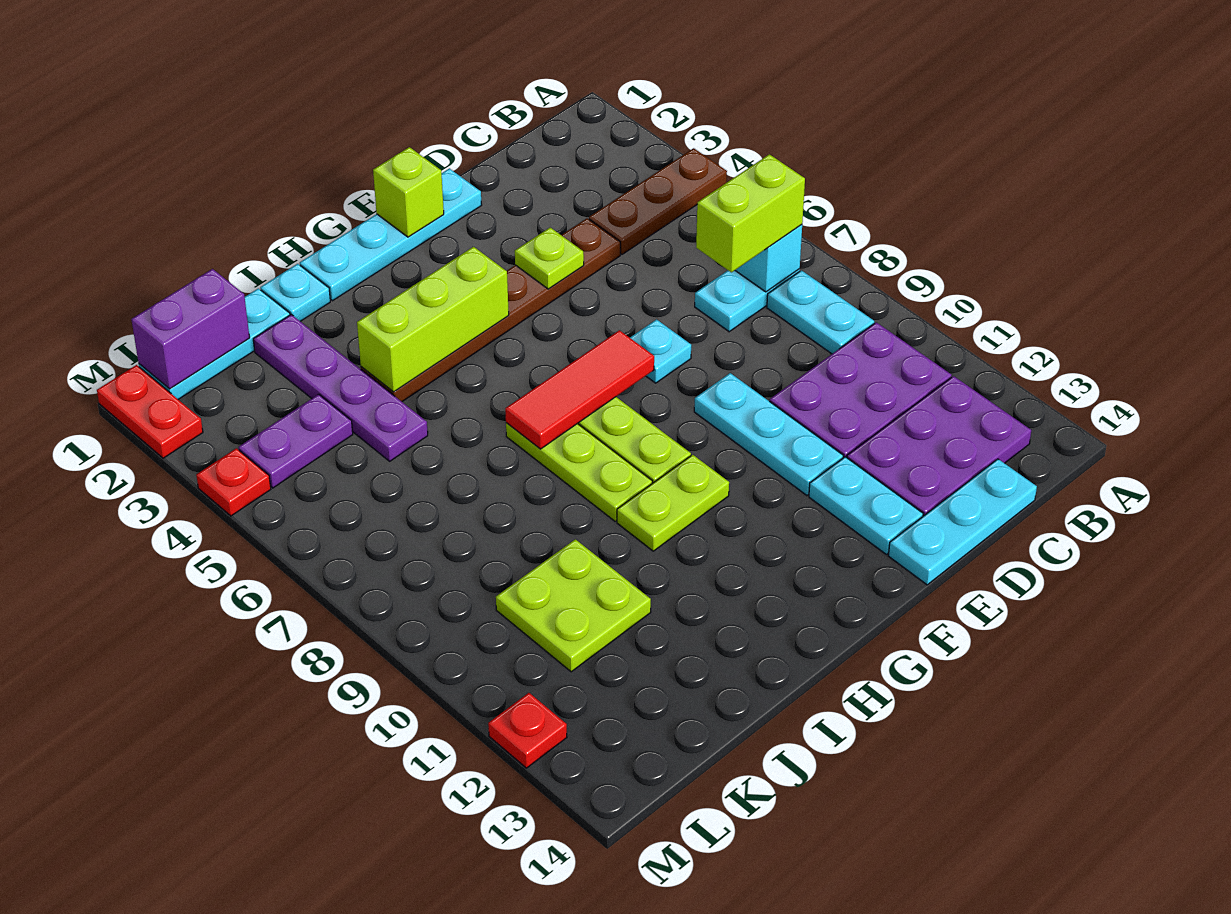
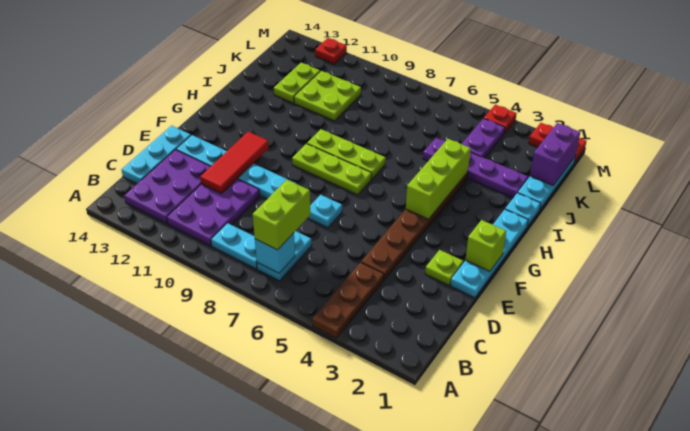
lime 1x1 plate [515,228,584,289] -> lime 1x1 plate moved to [425,250,463,285]
red 1x3 tile [505,330,654,449] -> red 1x3 tile moved to [200,132,269,194]
lime 1x2 plate [617,455,729,551] -> lime 1x2 plate moved to [274,63,320,103]

